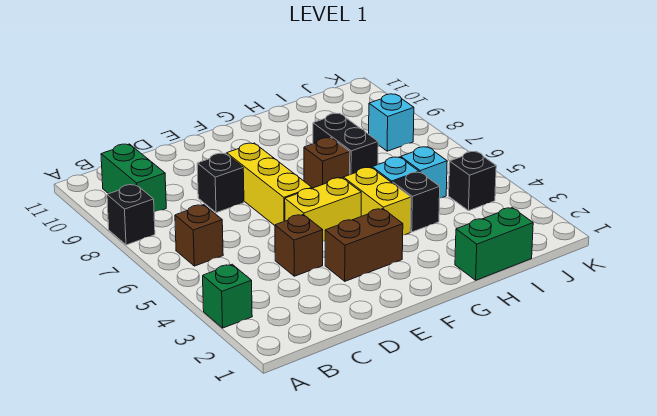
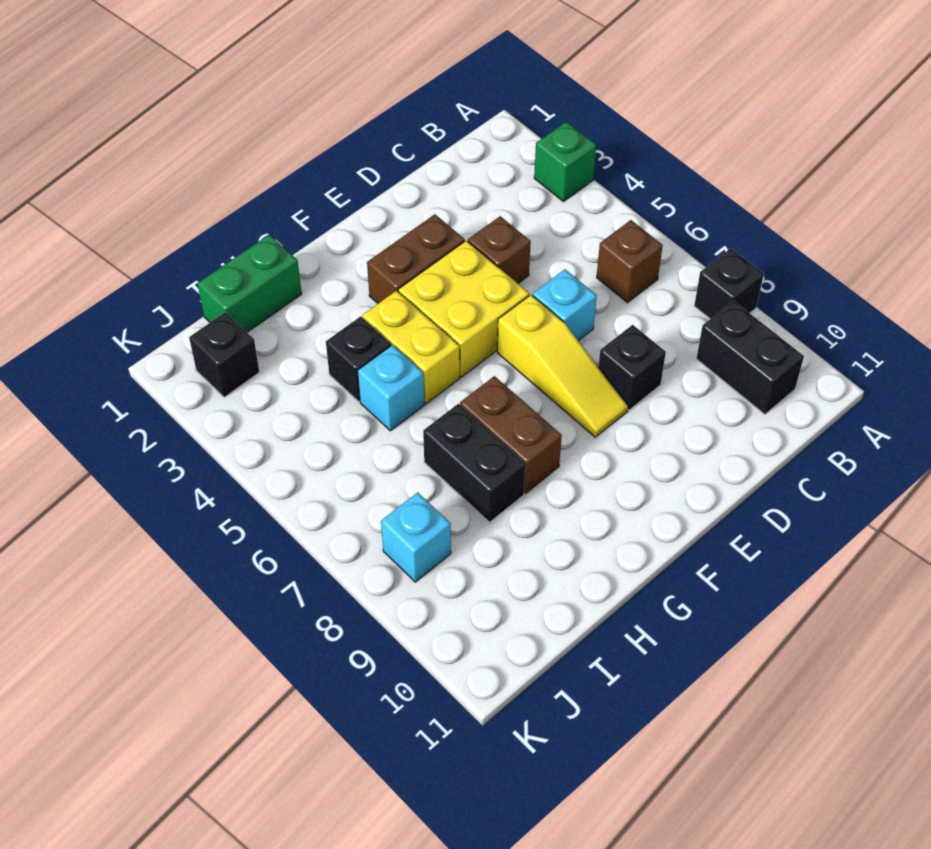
green 1x2 brick [101,144,166,212] -> black 1x2 brick [696,301,804,414]
yellow 1x2 brick [285,178,361,241] -> yellow 2x2 brick [398,241,529,377]
yellow 1x3 brick [227,143,312,225] -> yellow 1x3 slope [497,295,628,437]
brown 1x1 brick [304,138,350,188] -> brown 1x2 brick [460,376,562,493]
cyan 1x1 brick [401,147,447,198] -> cyan 1x1 brick moved to [533,270,597,341]
black 1x1 brick [449,152,496,211] -> black 1x1 brick moved to [189,312,259,397]

